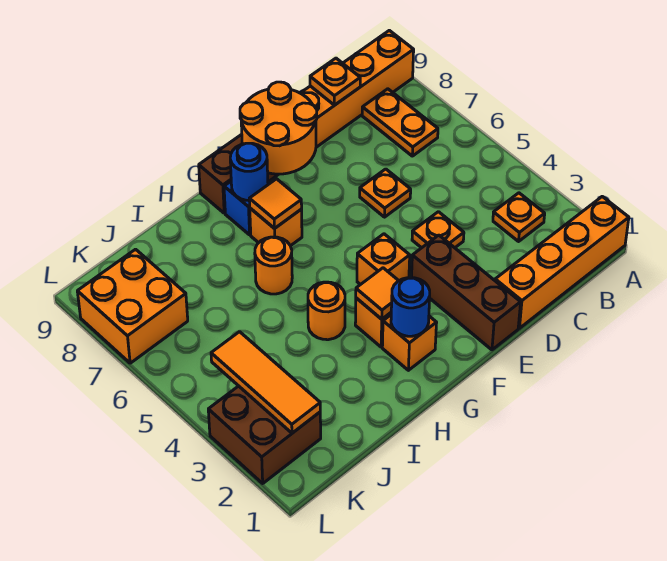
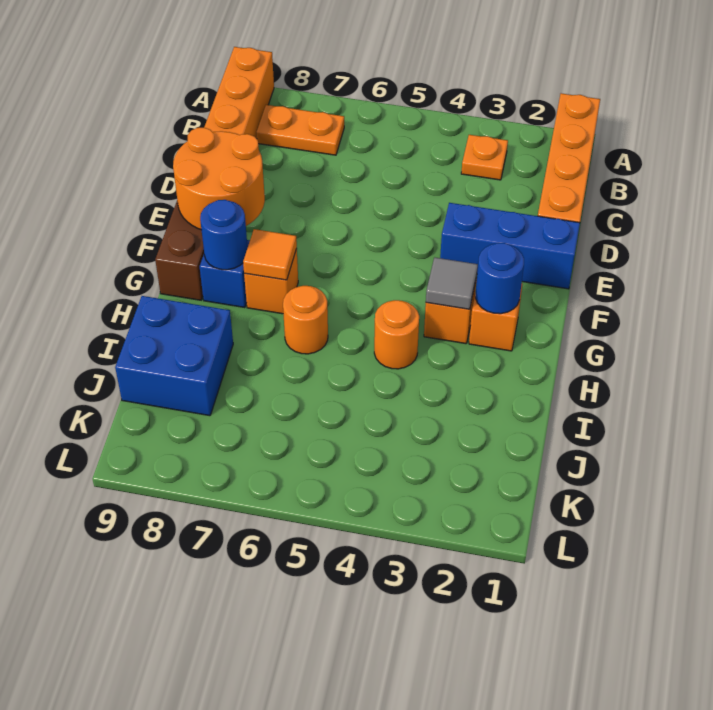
orange 1x1 plate [310,58,360,105] -> none
orange 1x1 plate [412,212,464,248] -> none
orange 1x1 plate [360,169,411,217] -> none
brown 1x3 brick [412,235,521,350] -> blue 1x3 brick [440,203,580,289]
orange 1x1 brick [357,234,410,285] -> none
orange 1x1 tile [356,268,399,319] -> grey 1x1 tile [426,257,478,309]
none -> blue 2x2 brick [115,296,233,416]
brown 2x2 brick [208,386,321,483] -> none
orange 1x3 tile [211,332,320,433] -> none
orange 2x2 brick [77,249,188,363] -> none

